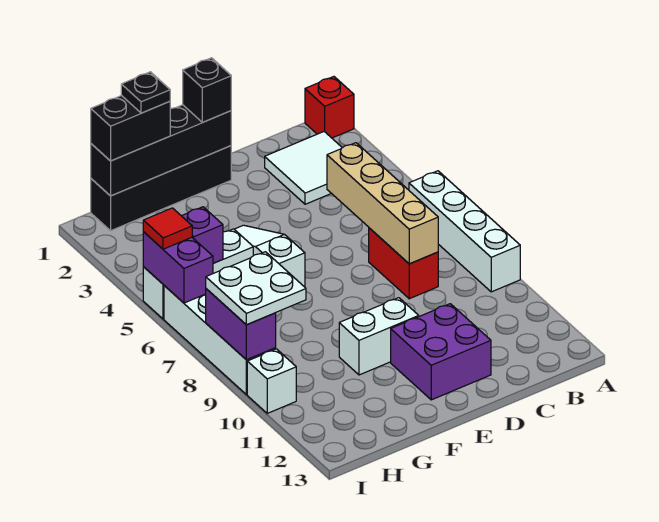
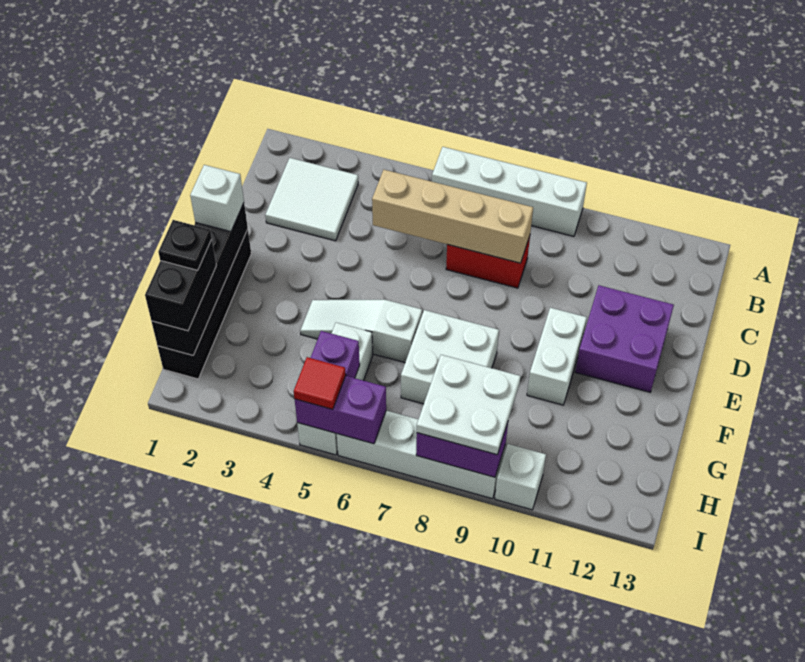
red 1x1 brick [305,77,354,138] -> none
black 1x1 brick [183,58,231,122] -> white 1x1 brick [190,165,244,232]
none -> white 2x2 brick [401,310,499,404]

